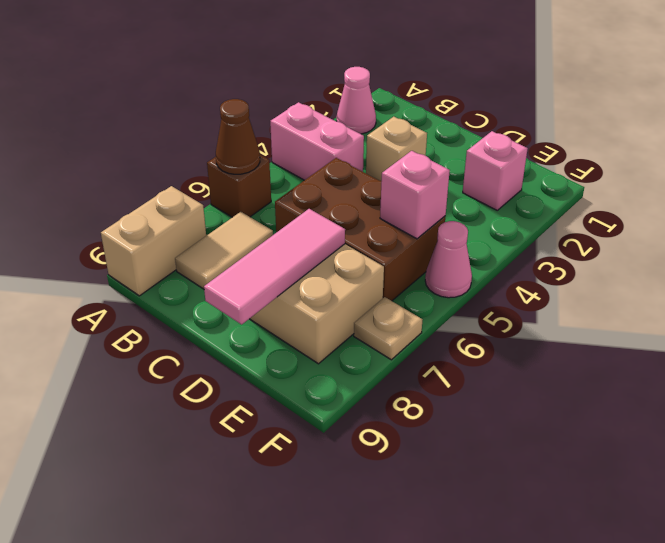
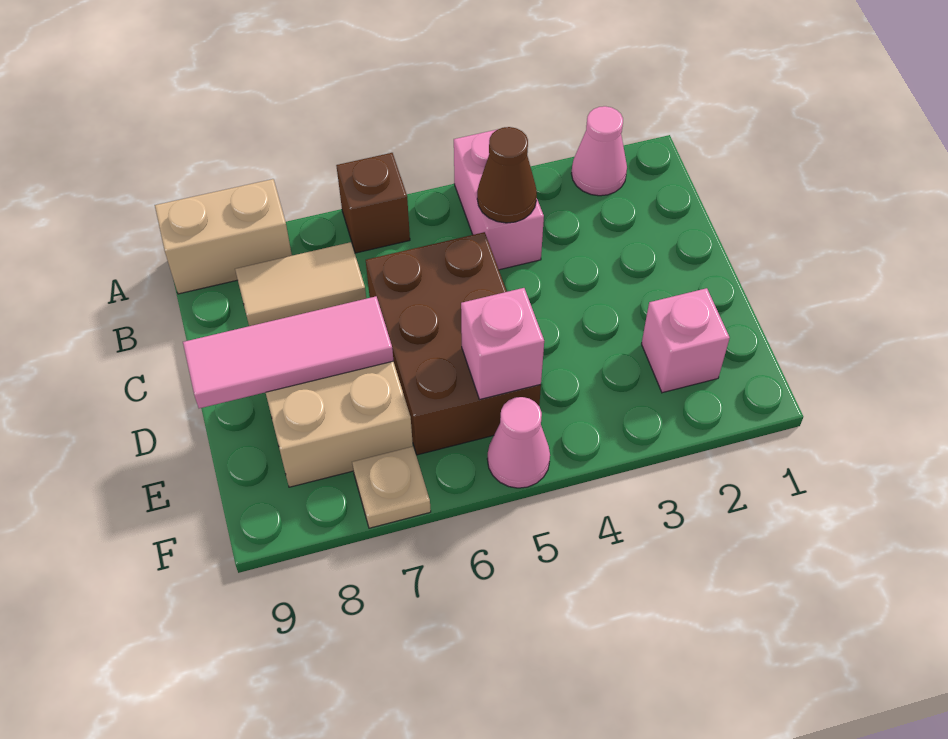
brown 1x1 cone [216,99,260,174] -> brown 1x1 cone moved to [477,127,537,223]
tan 1x1 brick [366,117,427,181] -> none

